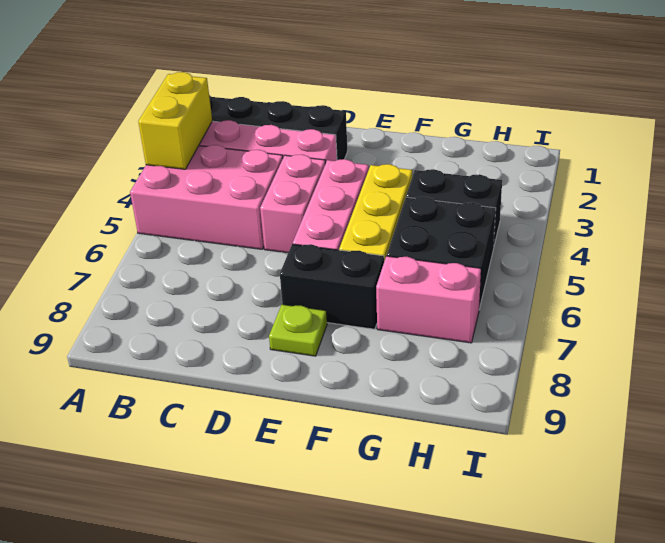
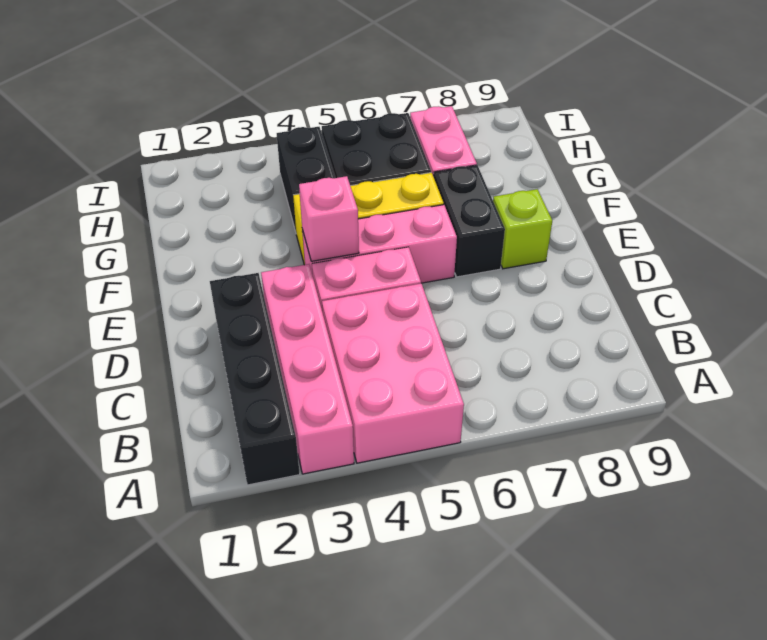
yellow 1x2 brick [138,72,212,169] -> none
none -> pink 1x1 brick [299,176,359,261]
lime 1x1 plate [269,304,327,356] -> lime 1x1 brick [493,189,552,269]

